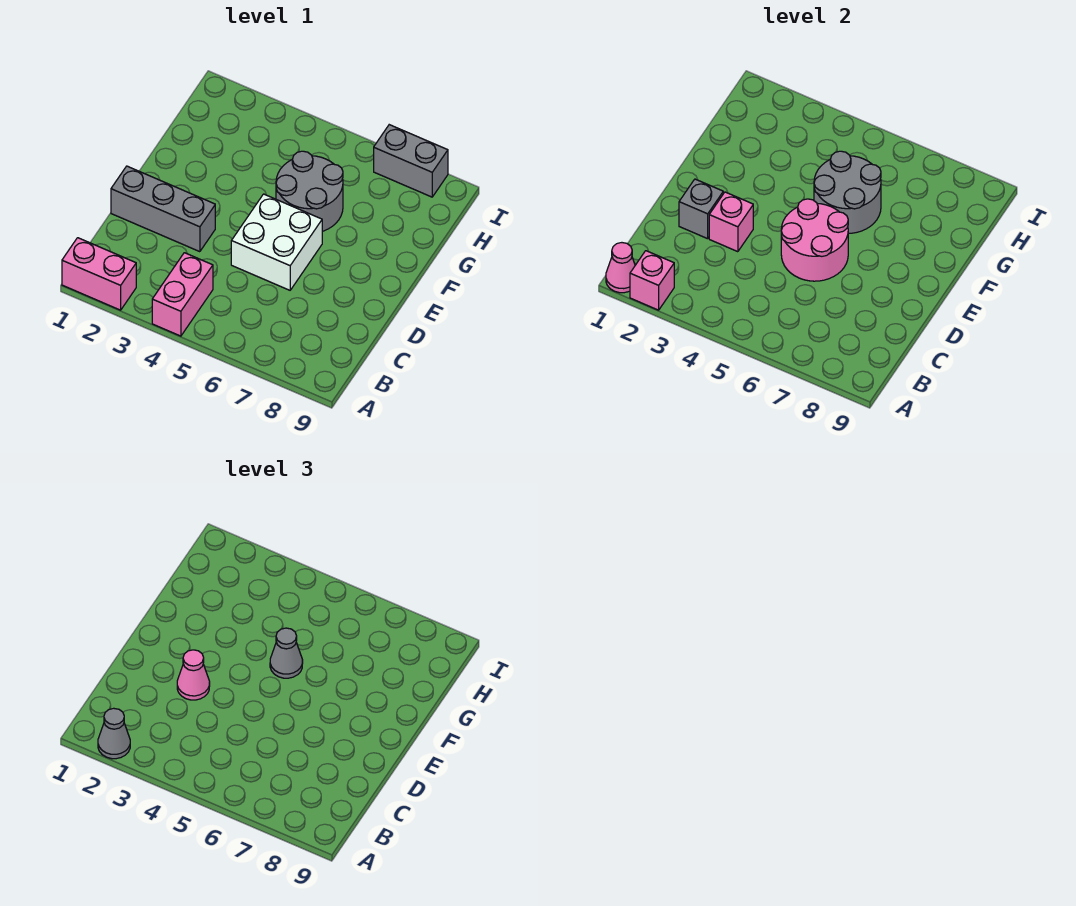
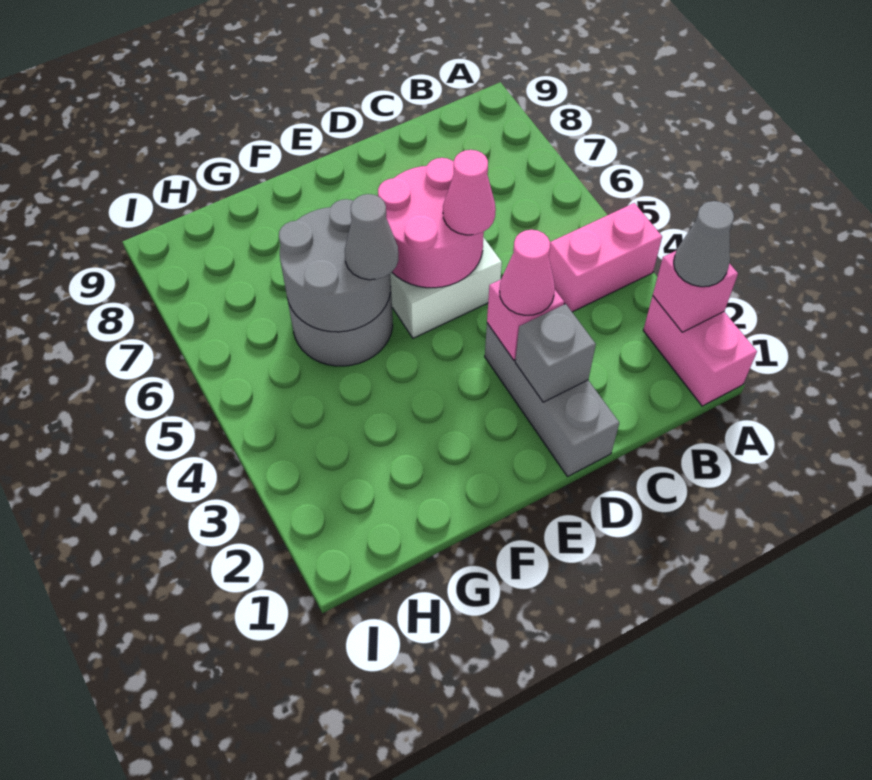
pink 1x1 cone [606,243,635,293] -> pink 1x1 cone moved to [443,150,496,235]
grey 1x2 brick [374,125,448,197] -> none

